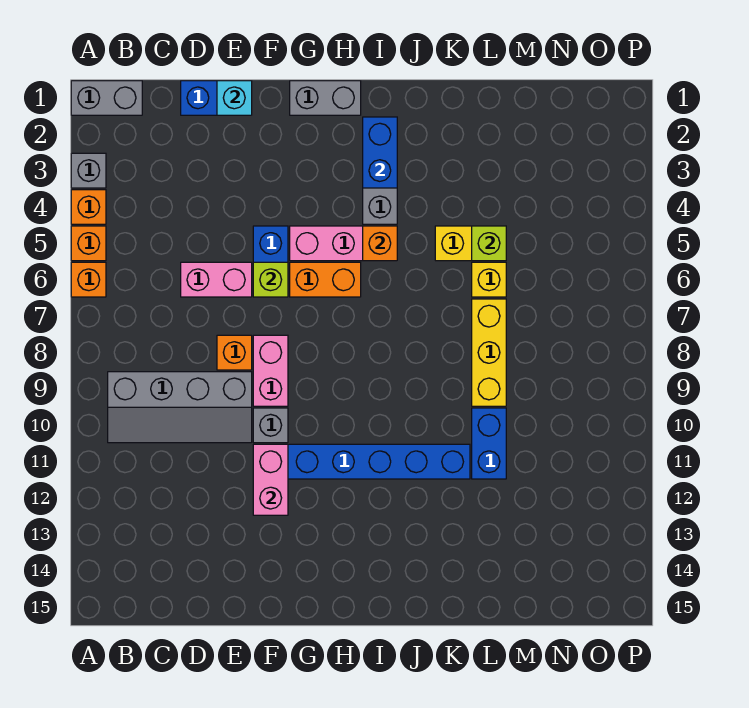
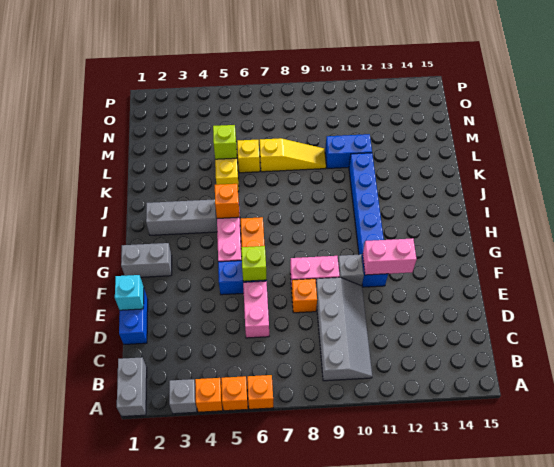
grey 1x2 brick [290,81,361,115] -> grey 1x2 brick turned to [121,243,172,277]
blue 1x2 brick [363,117,397,188] -> none
yellow 1x3 brick [472,299,506,406] -> yellow 1x3 slope [260,138,326,172]

